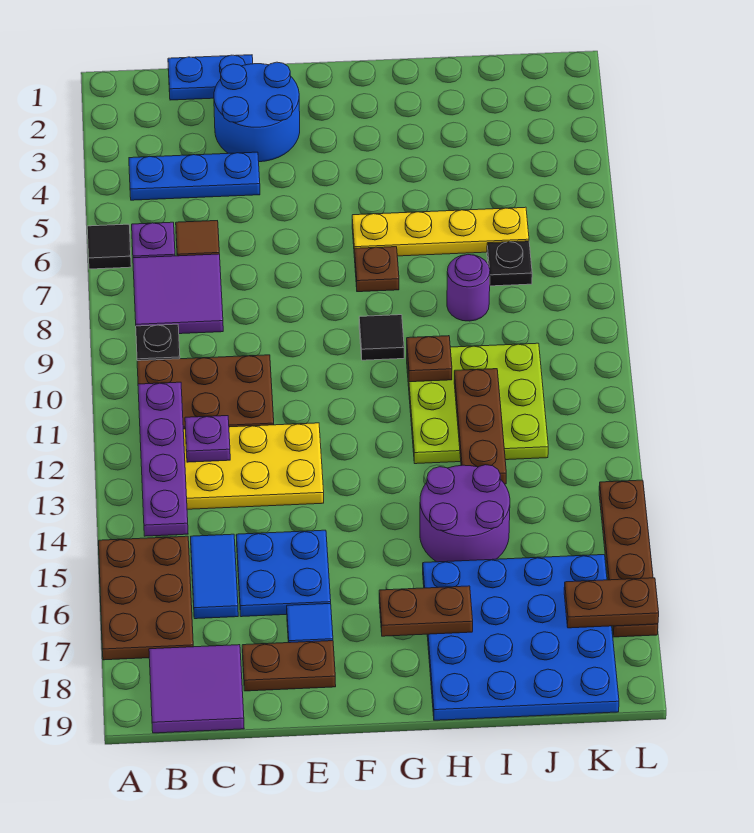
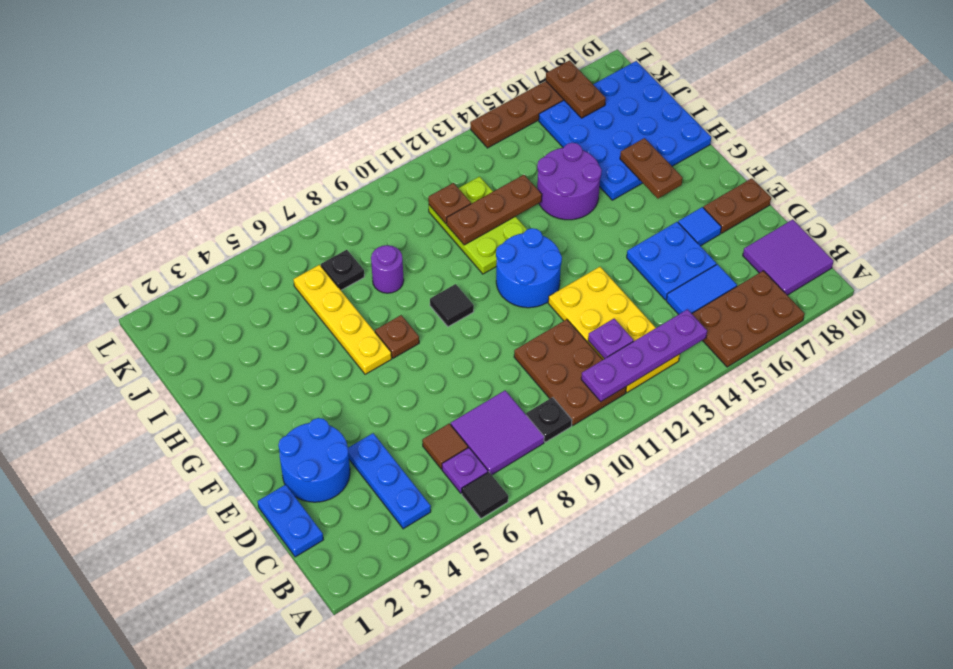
brown 1x2 plate [242,641,336,691] -> brown 1x2 plate turned to [703,178,771,233]
none -> blue 2x2 round brick [496,228,562,308]
lime 3x3 plate [407,343,548,464] -> lime 2x3 plate [429,177,527,274]
brown 1x1 plate [407,336,452,382] -> brown 1x1 plate moved to [428,183,471,224]

